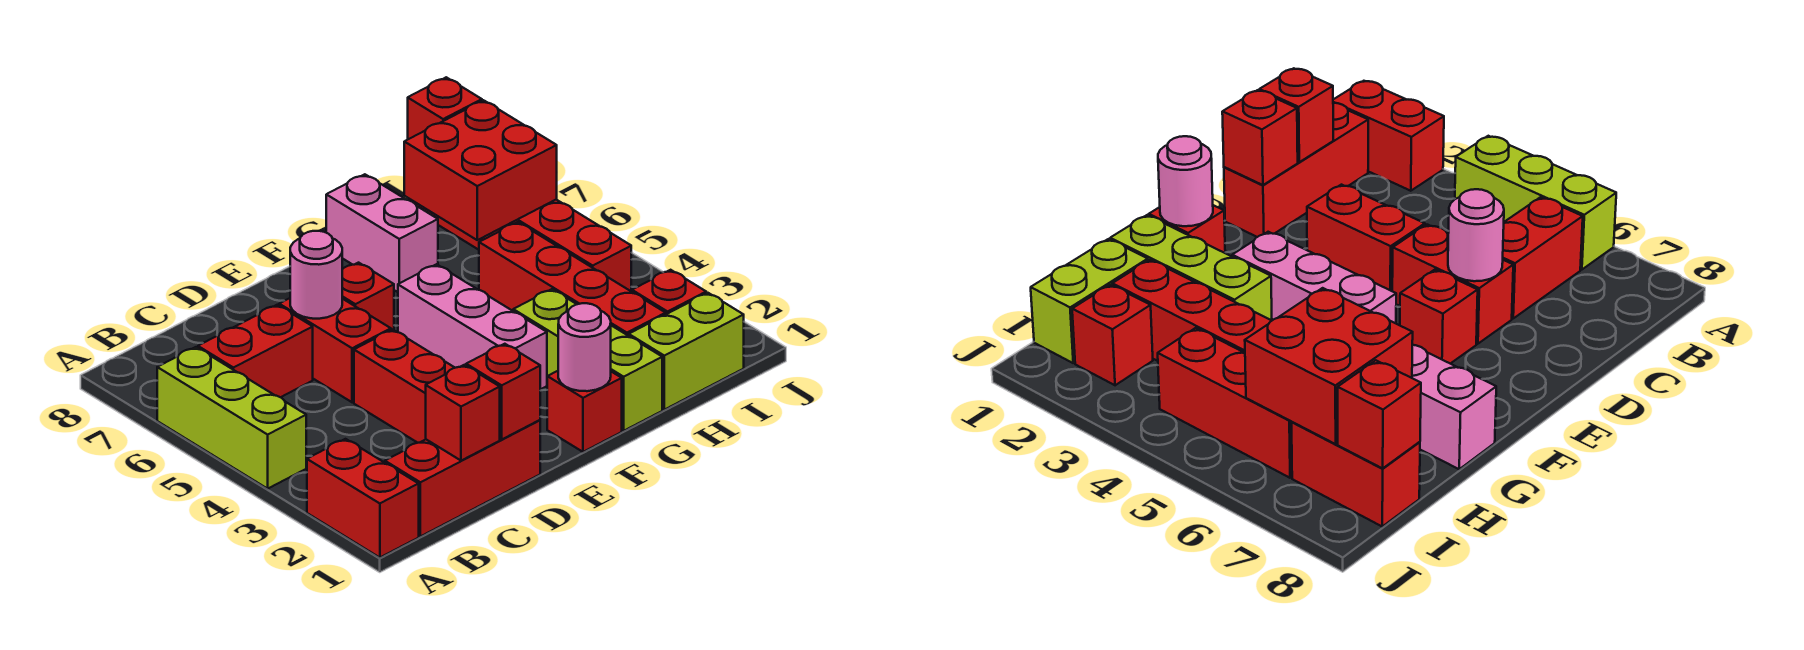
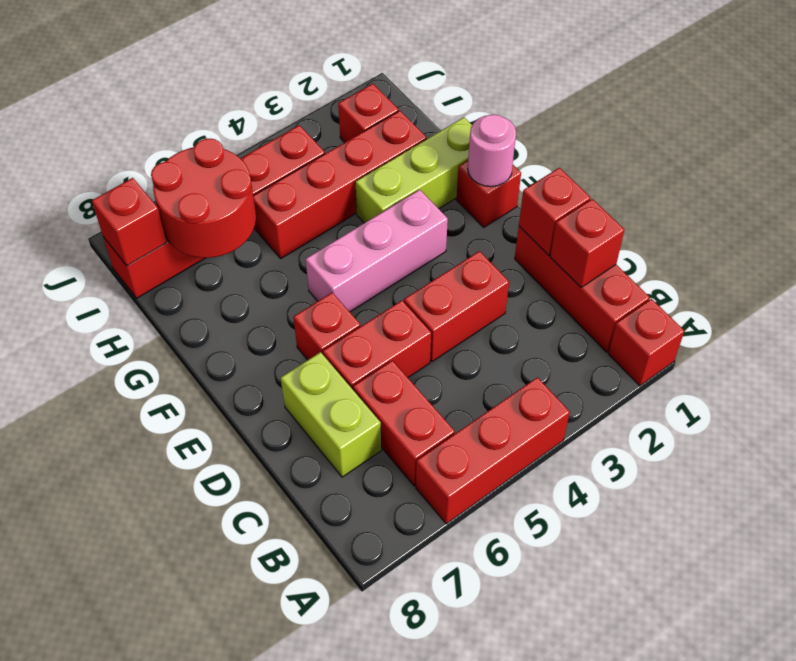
red 1x2 brick [307,439,419,558] -> red 1x1 brick [608,299,684,386]
lime 1x3 brick [157,347,306,489] -> red 1x3 brick [416,377,570,524]
pink 1x1 round brick [290,231,342,319] -> none
pink 1x2 brick [326,174,438,292] -> none
lime 1x2 brick [629,293,744,410] -> lime 1x2 brick moved to [281,352,381,477]
red 2x2 brick [404,100,557,240] -> red 2x2 round brick [151,139,256,258]

